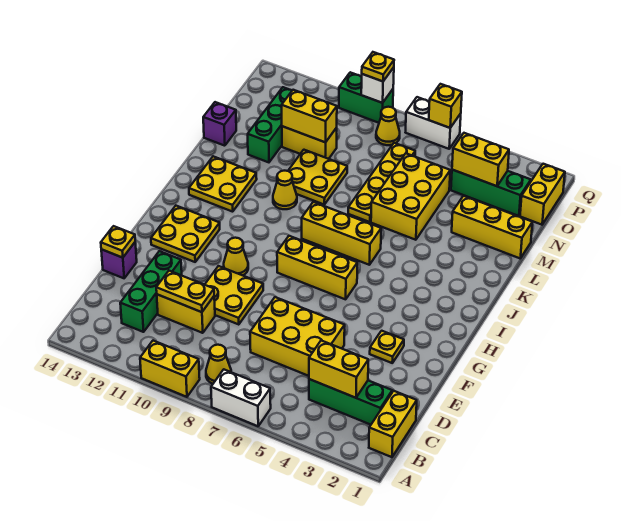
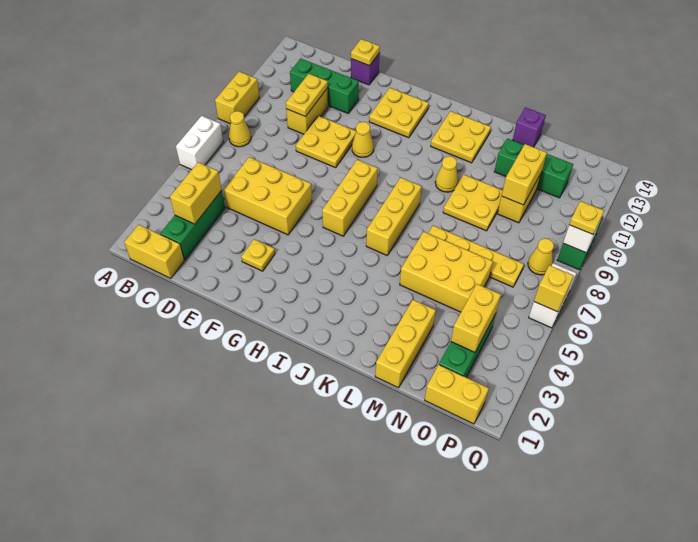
yellow 2x3 brick [250,297,345,376] -> yellow 2x3 brick turned to [224,157,312,235]

